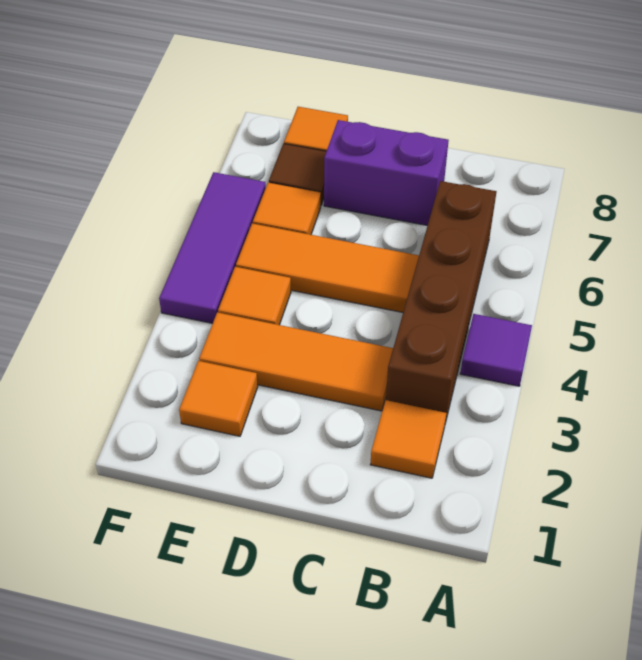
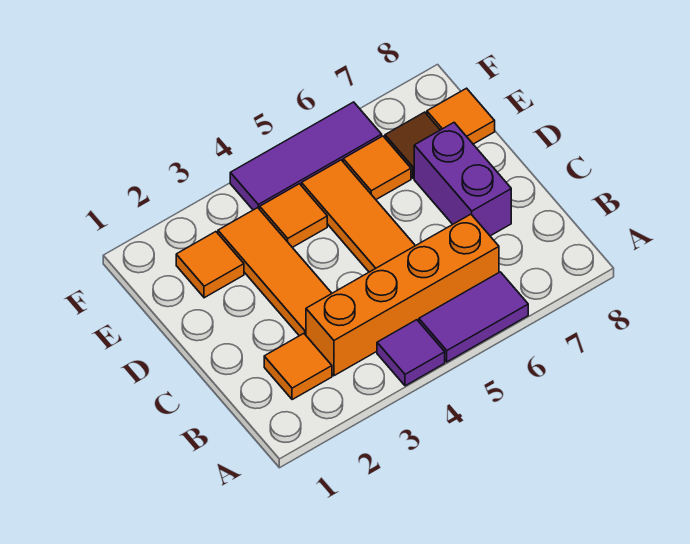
none -> purple 1x2 tile [419,272,528,362]
brown 1x4 brick [386,181,497,422] -> orange 1x4 brick [306,214,499,376]

